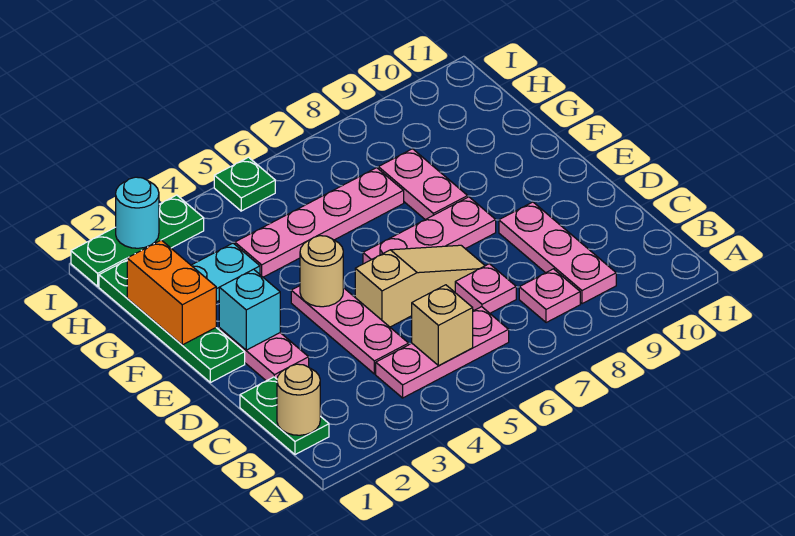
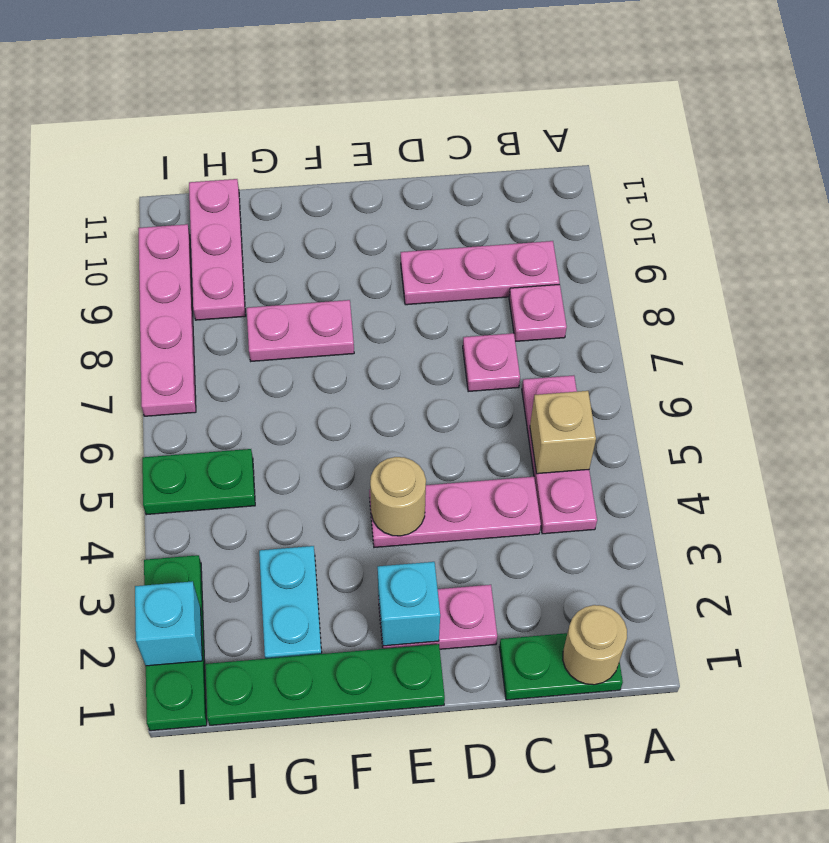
tan 1x3 slope [355,245,485,327] -> none
pink 1x3 plate [363,197,496,264] -> pink 1x3 plate moved to [189,179,246,320]
orange 1x2 brick [127,240,216,345] -> none
pink 1x4 plate [235,168,404,277] -> pink 1x4 plate moved to [138,224,196,416]
cyan 1x1 round brick [116,177,159,248] -> cyan 1x1 brick [135,581,202,666]
green 1x1 plate [214,157,275,211] -> green 1x2 plate [142,449,255,515]

